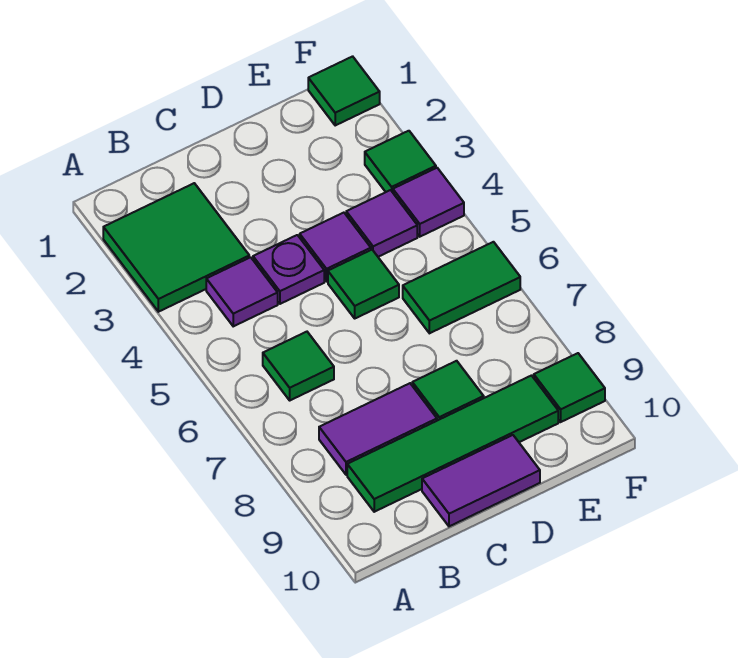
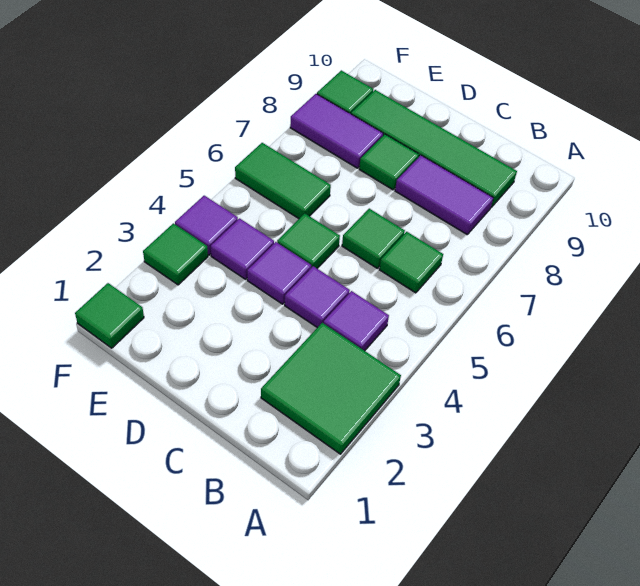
purple 1x1 plate [253,235,324,304] -> purple 1x1 tile [285,266,350,328]
none -> green 1x1 tile [342,209,405,269]
purple 1x2 tile [422,435,540,526] -> purple 1x2 tile moved to [290,94,383,168]

